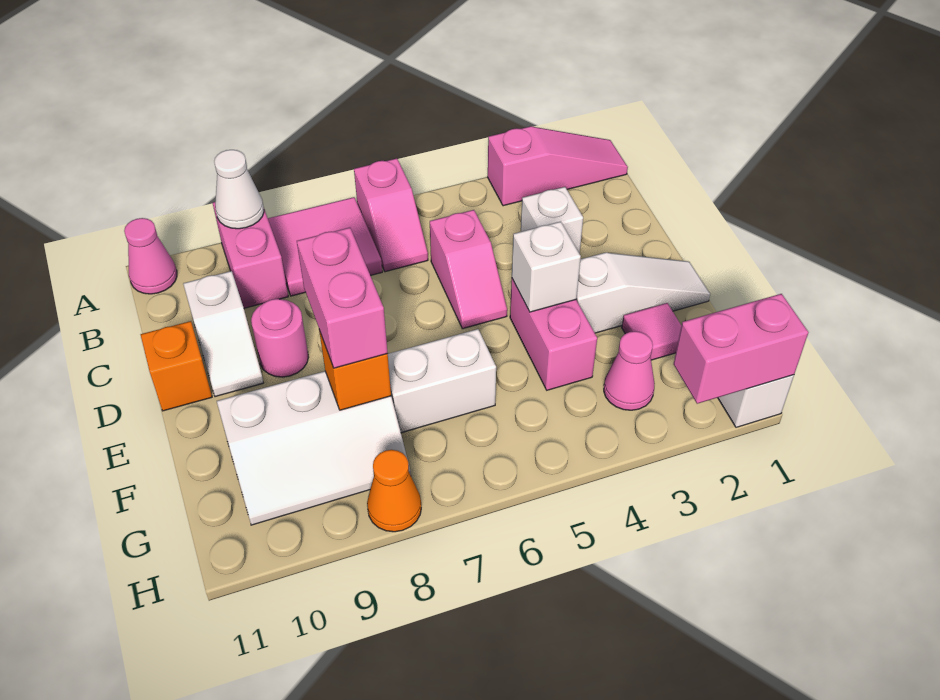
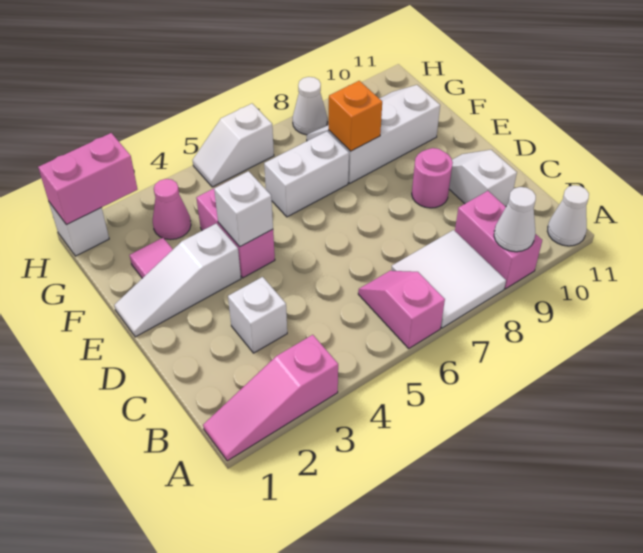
pink 2x2 tile [268,197,382,296] -> white 2x2 tile [391,230,506,328]
pink 1x1 cone [124,218,177,294] -> white 1x1 cone [547,185,589,246]
pink 1x2 slope [430,210,507,329] -> none
orange 1x1 brick [141,321,212,411] -> none
pink 1x2 brick [297,228,388,368] -> none
none -> white 1x2 slope [192,104,274,187]
orange 1x1 cone [367,450,421,532] -> white 1x1 cone [293,77,327,135]

